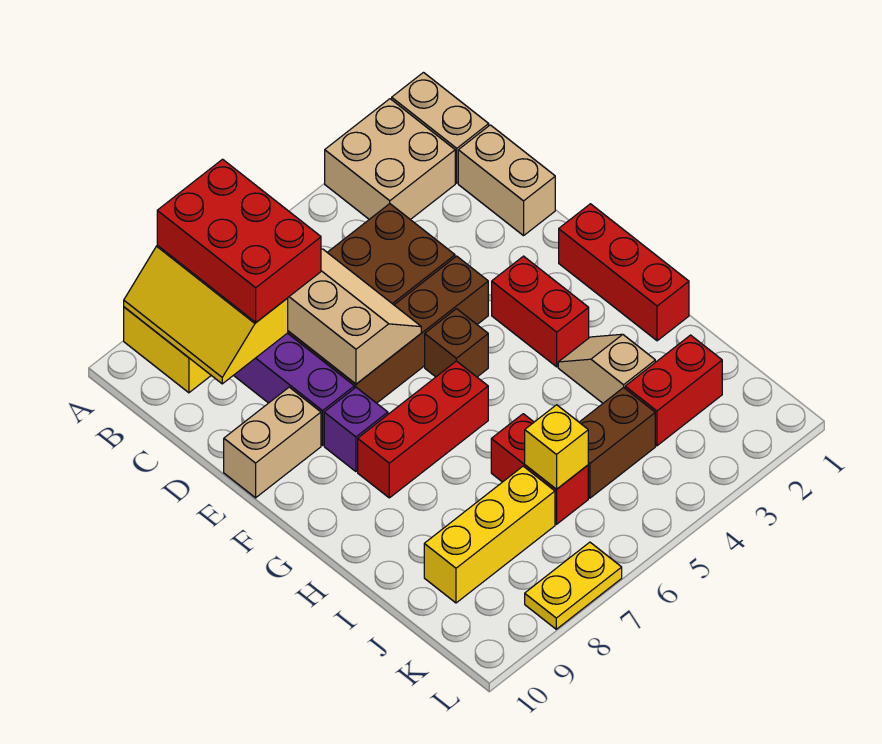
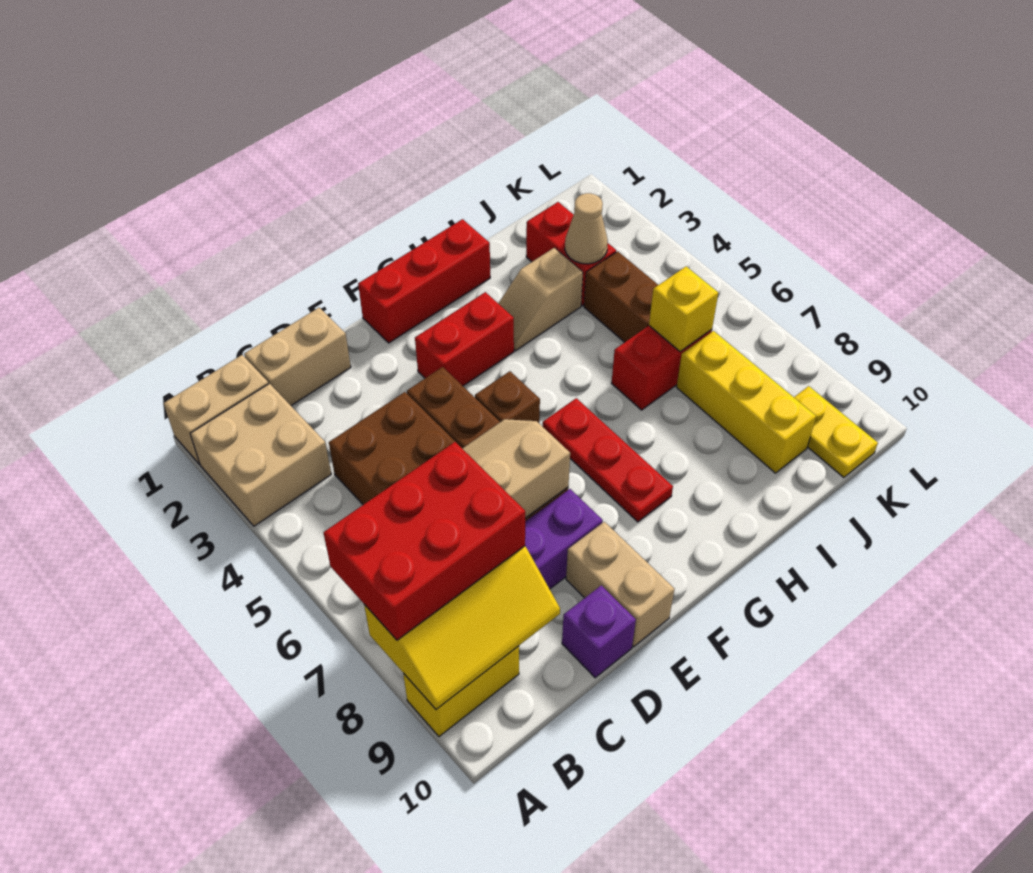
purple 1x1 brick [324,387,388,472] -> purple 1x1 brick moved to [562,585,636,678]
red 1x3 brick [358,361,488,498] -> red 1x3 plate [543,398,673,522]
none -> tan 1x1 cone [565,193,608,264]
yellow 1x2 plate [525,542,622,629] -> yellow 1x2 plate moved to [794,386,878,478]

